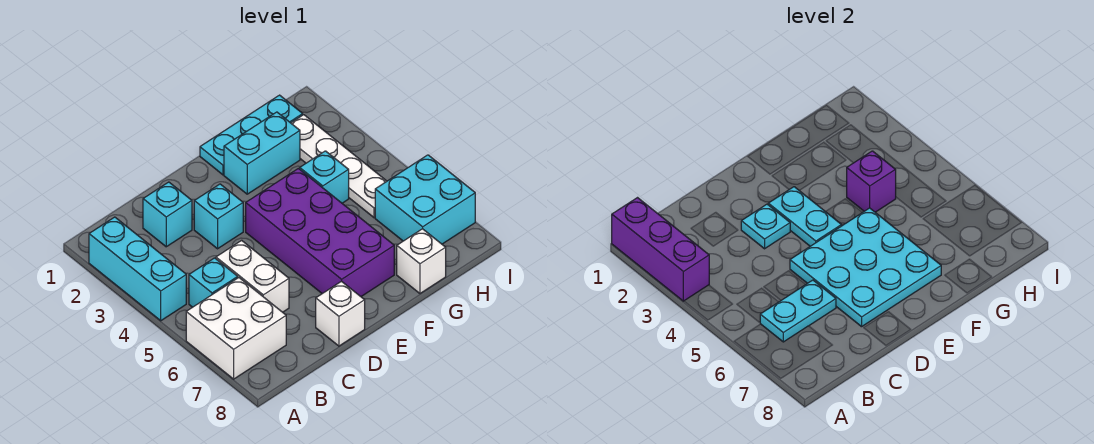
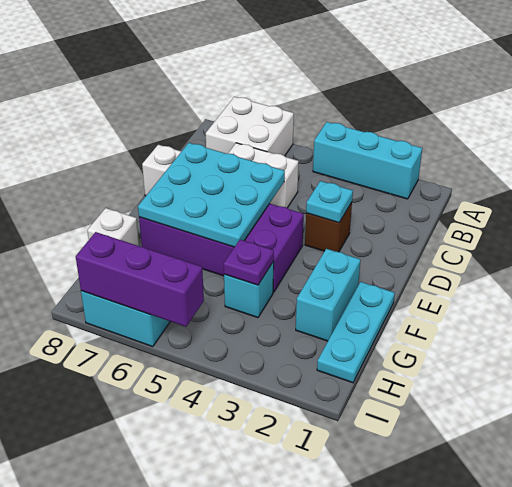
purple 1x3 brick [612,198,709,301] -> purple 1x3 brick moved to [76,232,204,327]
cyan 1x1 brick [189,258,238,307] -> none
cyan 1x2 plate [760,280,836,342] -> none
cyan 1x1 brick [143,182,192,247] -> none
cyan 1x1 brick [194,184,243,249] -> brown 1x1 brick [305,202,352,252]
cyan 1x2 plate [768,187,842,246] -> none
purple 1x1 brick [847,151,896,212] -> purple 1x1 plate [224,240,274,285]
white 1x4 plate [291,115,387,218] -> none

